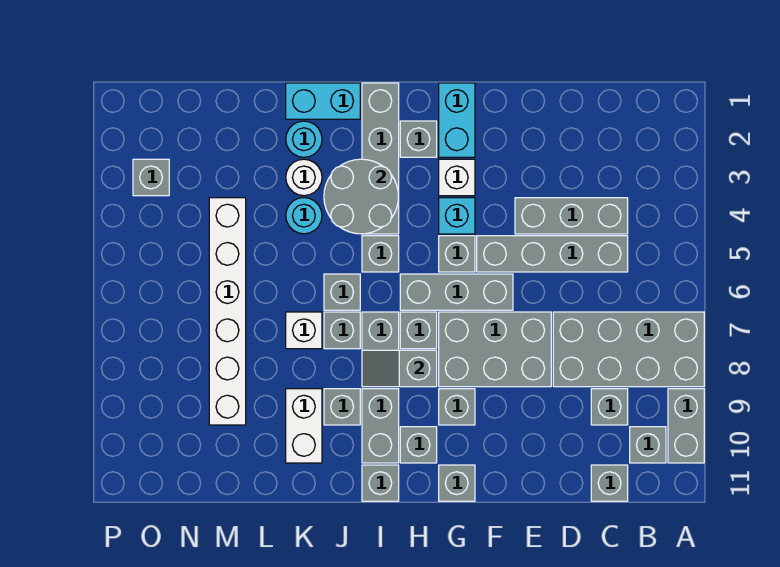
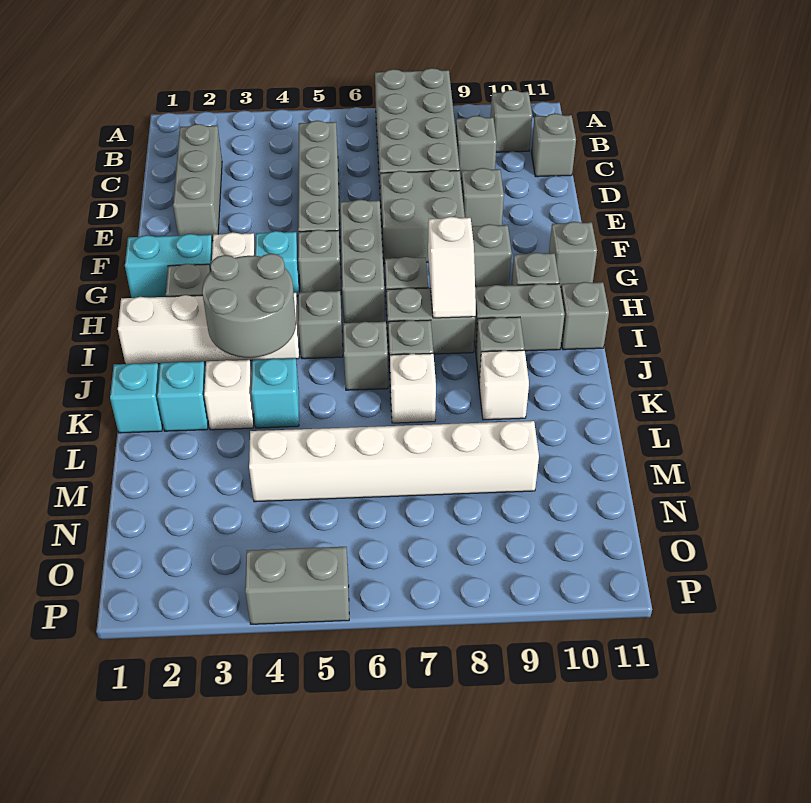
grey 1x2 brick [668,389,704,463] -> grey 1x2 brick moved to [245,547,349,624]
grey 1x3 brick [515,198,628,234] -> grey 1x3 brick moved to [173,124,222,241]
grey 2x3 brick [439,312,551,387] -> grey 2x2 brick [380,169,465,264]
grey 1x2 slope [362,350,437,387] -> white 1x2 slope [428,217,476,318]
grey 1x4 brick [362,83,399,234] -> white 1x4 brick [118,293,299,364]
cyan 1x2 brick [286,83,360,119] -> cyan 1x1 brick [110,363,163,433]
cyan 1x1 round brick [286,121,322,157] -> cyan 1x1 brick [157,361,208,431]
white 1x1 round brick [286,159,322,196] -> white 1x1 brick [204,360,254,430]
cyan 1x1 round brick [286,198,322,234] -> cyan 1x1 brick [251,358,299,428]
white 1x2 brick [286,389,322,463] -> white 1x1 brick [479,350,529,420]
grey 1x1 brick [133,159,169,196] -> grey 1x1 brick moved to [461,168,504,226]

